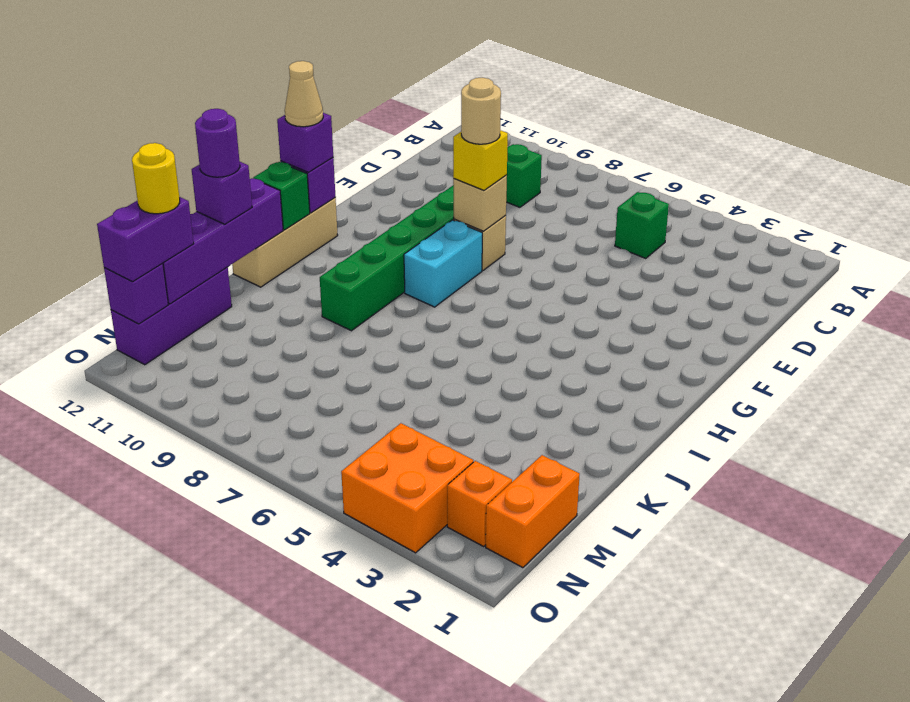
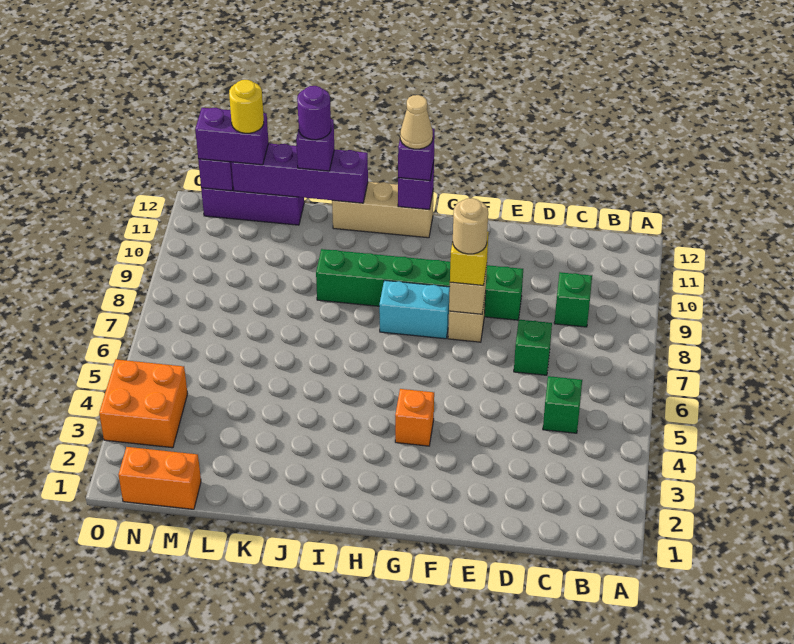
green 1x1 brick [253,162,310,230] -> green 1x1 brick moved to [514,320,552,375]
orange 1x1 brick [447,461,512,546] -> orange 1x1 brick moved to [395,389,434,446]

